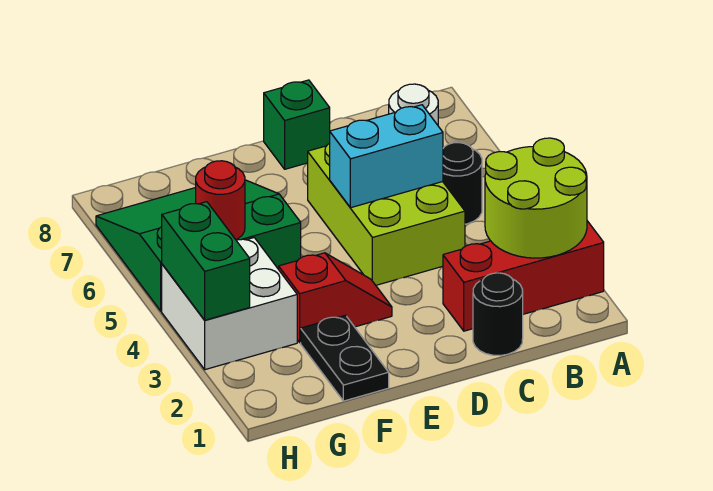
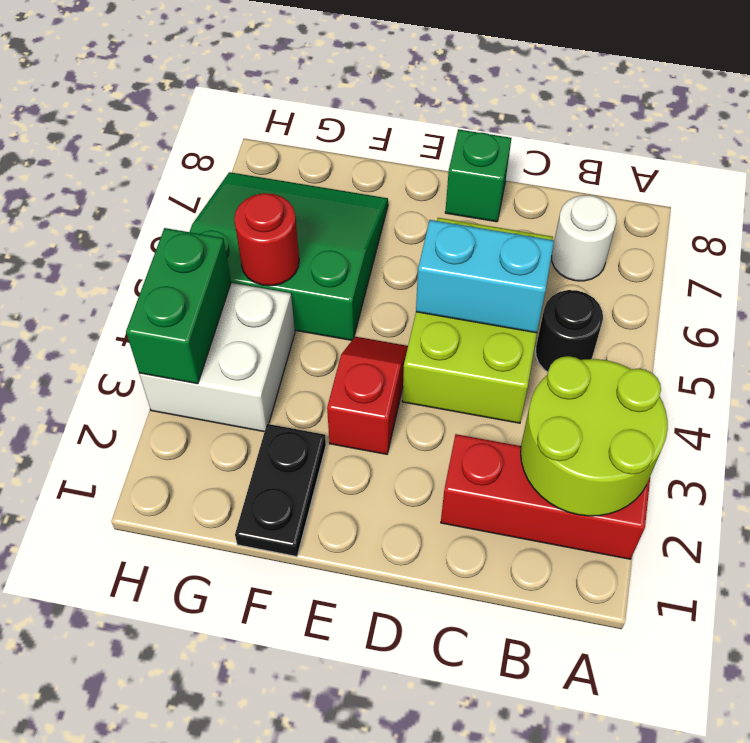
black 1x1 round brick [473,273,523,355] -> none
red 1x2 slope [279,253,392,342] -> red 1x2 slope turned to [327,337,408,454]

